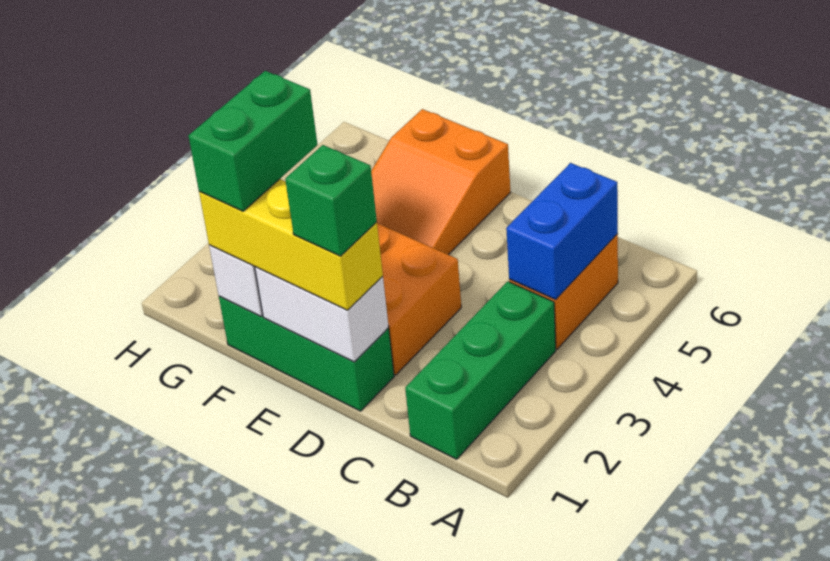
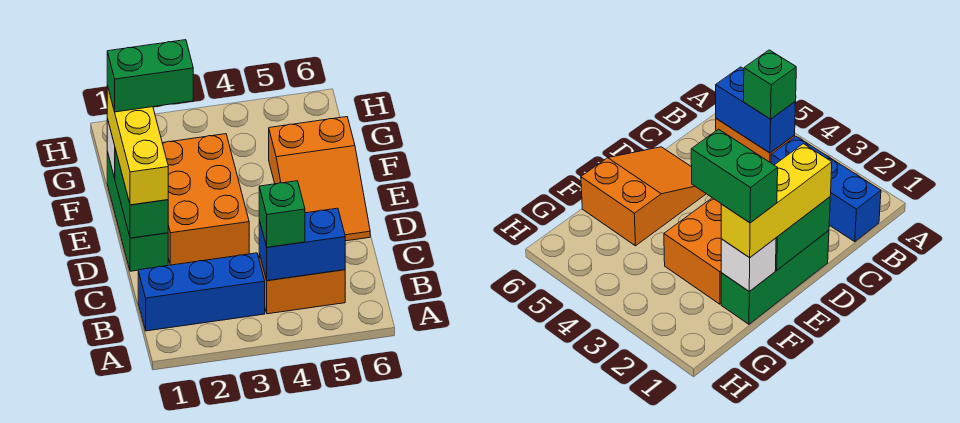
green 1x3 brick [405,281,556,459] -> blue 1x3 brick [138,253,265,331]
white 1x2 brick [255,267,389,362] -> green 1x2 brick [115,149,168,238]
green 1x1 brick [285,145,377,256] -> green 1x1 brick moved to [259,181,305,247]
orange 2x3 slope [371,109,511,255] -> orange 2x3 slope turned to [269,117,370,241]

